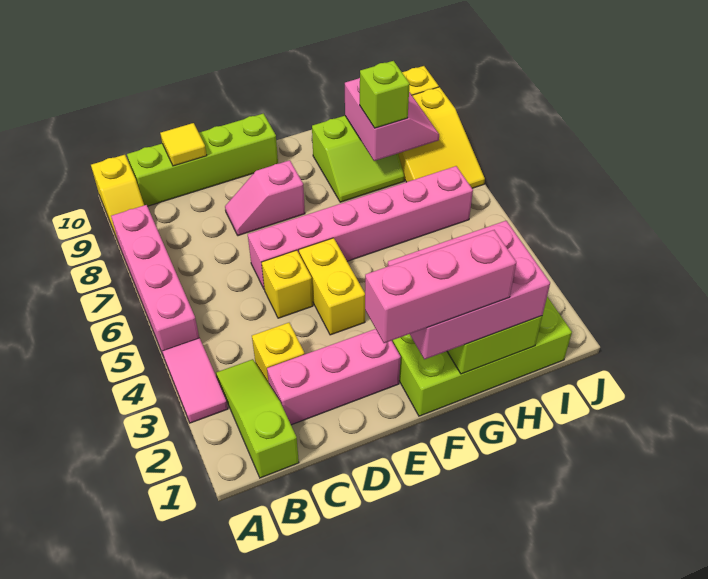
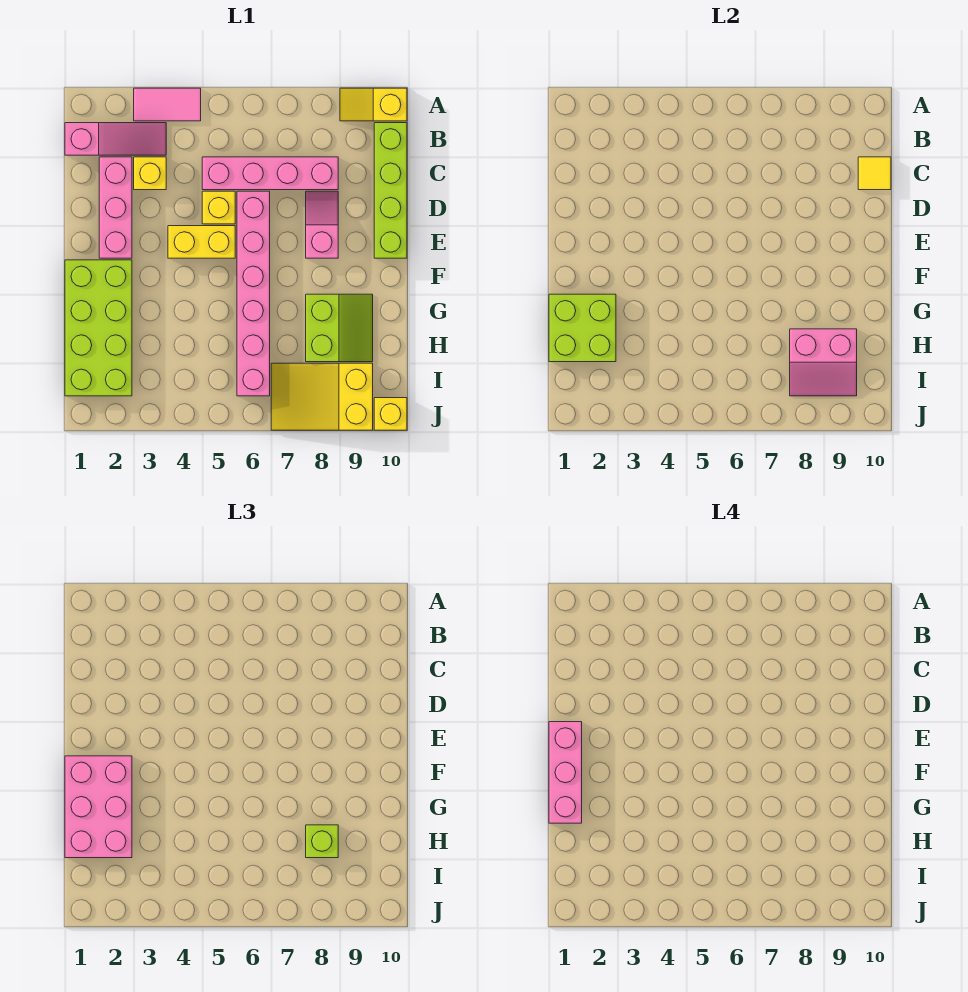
pink 1x4 brick [111,205,199,357] -> pink 1x4 brick moved to [202,157,338,190]
lime 1x3 slope [216,359,299,478] -> pink 1x3 slope [65,123,166,155]
lime 2x2 slope [312,116,404,202] -> lime 2x2 slope turned to [306,294,373,362]

